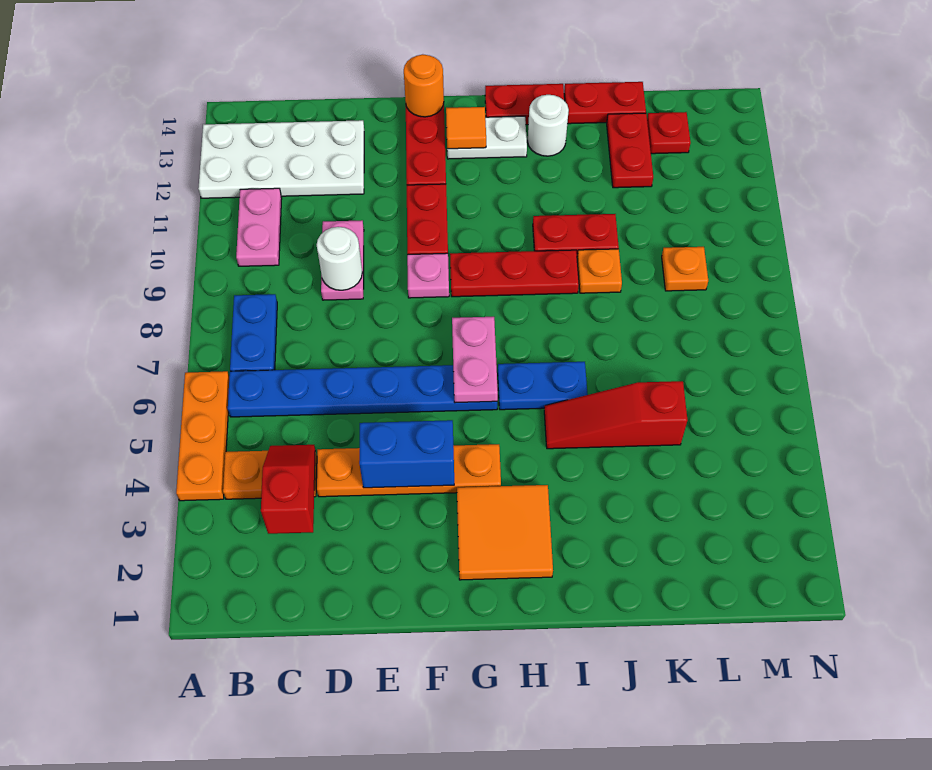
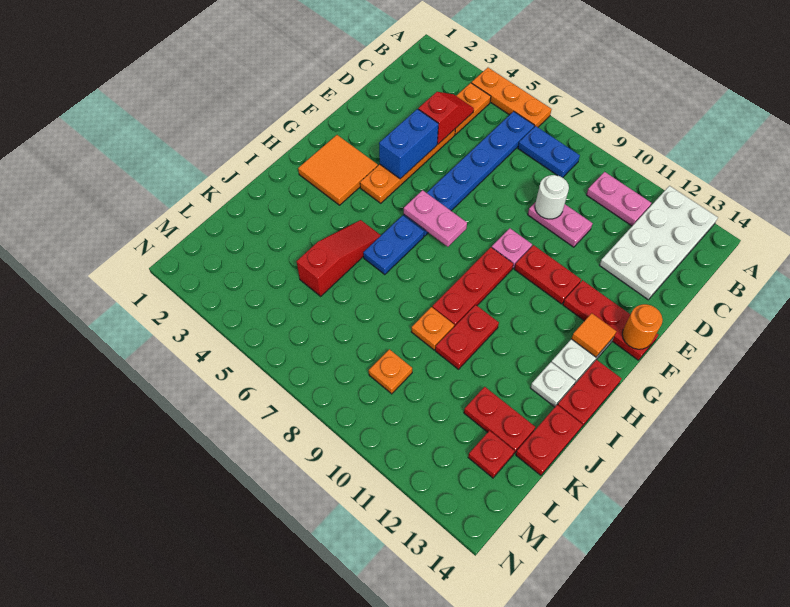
red 1x2 slope [261,445,315,534] -> red 1x2 slope turned to [418,92,474,144]
white 1x1 round brick [528,95,569,156] -> white 1x1 plate [530,362,575,407]

